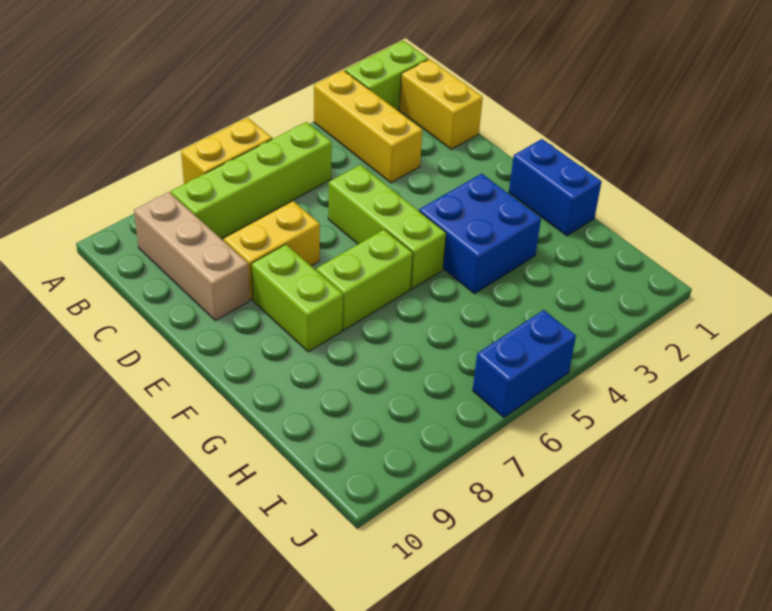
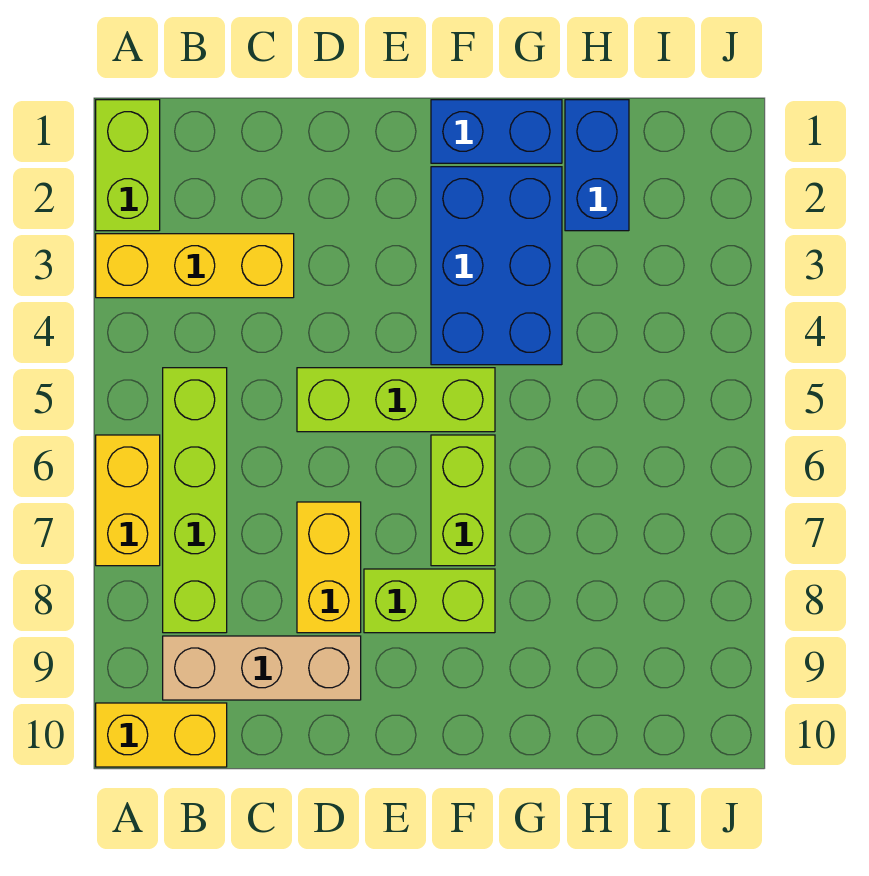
yellow 1x2 brick [399,59,483,149] -> yellow 1x2 brick moved to [96,703,227,767]
blue 2x2 brick [419,174,541,294] -> blue 2x3 brick [431,167,562,365]
blue 1x2 brick [473,310,576,417] -> blue 1x2 brick moved to [565,100,629,231]

